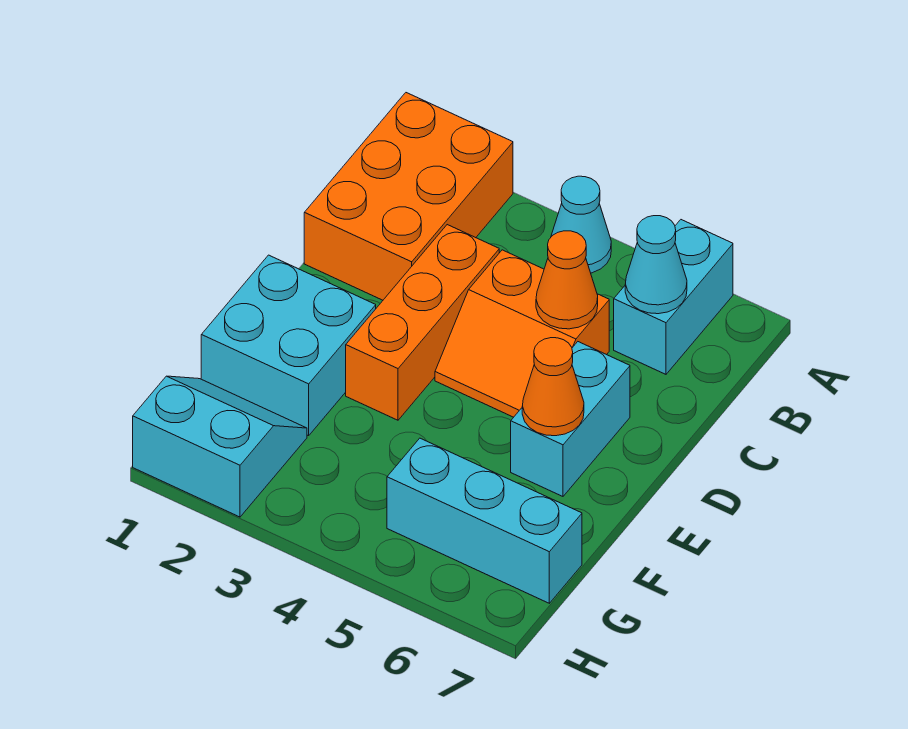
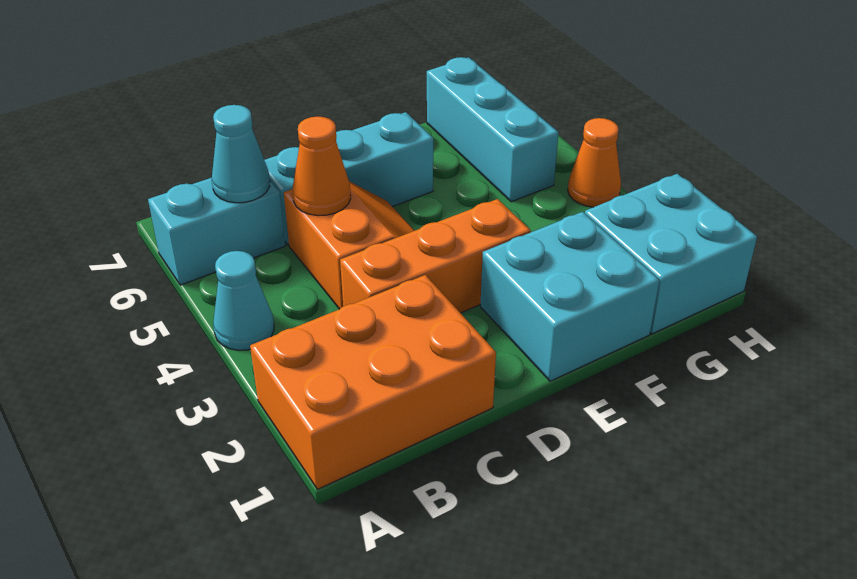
cyan 1x2 brick [511,342,630,496] -> cyan 1x3 brick [264,112,433,245]
orange 1x1 cone [522,338,584,436] -> orange 1x1 cone moved to [568,118,621,207]
cyan 2x2 slope [133,376,307,517] -> cyan 2x2 brick [585,174,757,334]

